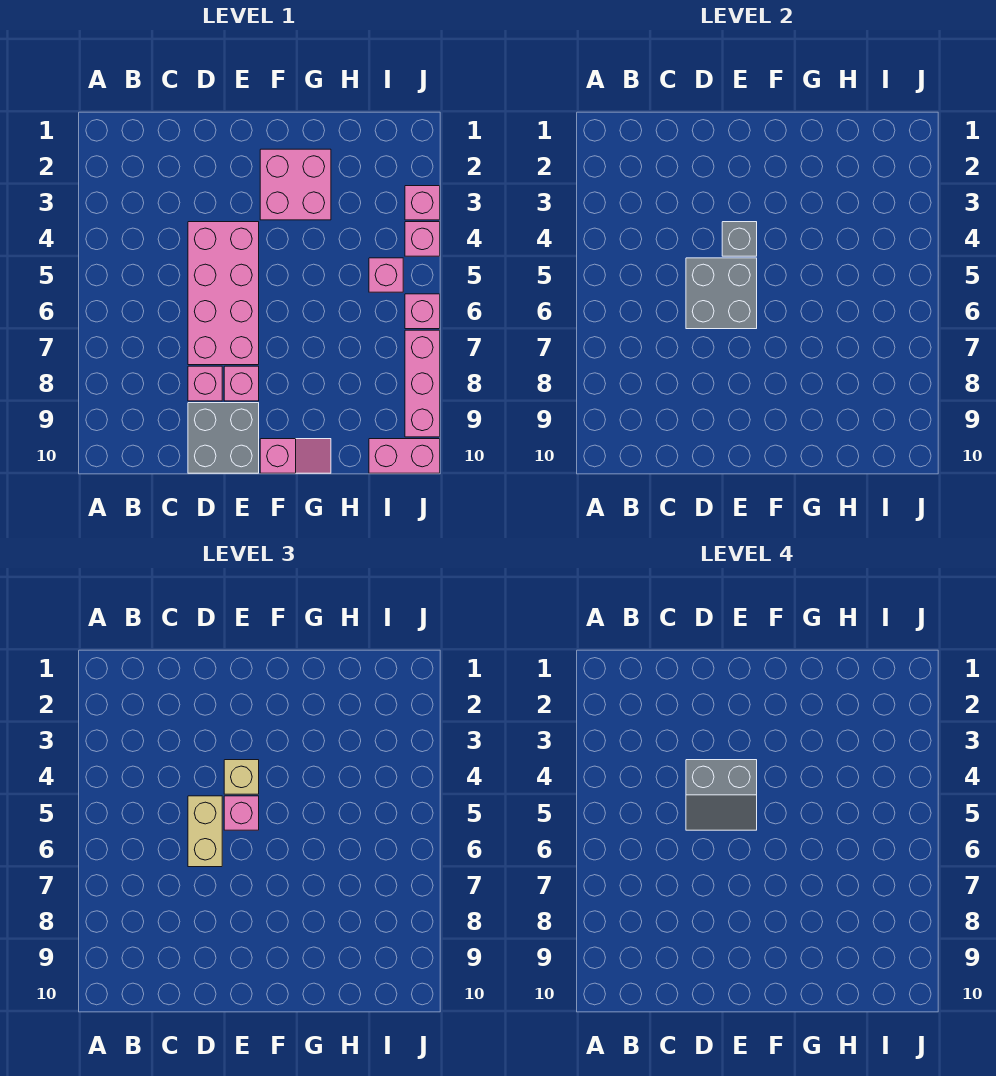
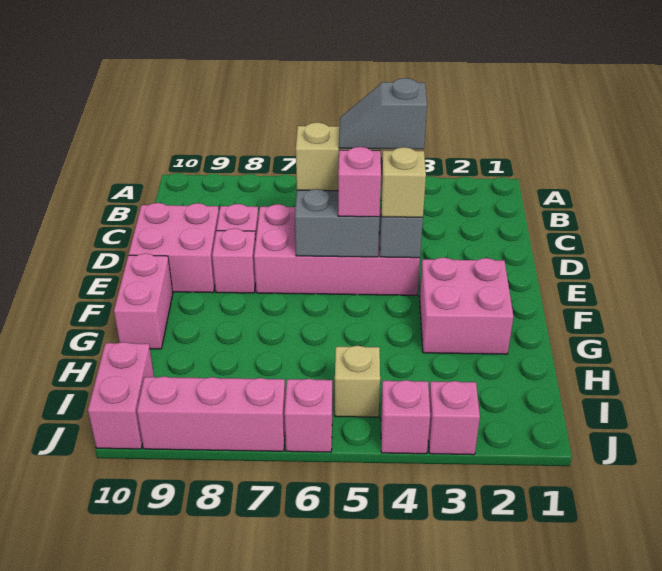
grey 2x2 slope [686,760,757,830] -> grey 1x2 slope [339,78,427,149]
grey 2x2 brick [188,403,259,473] -> pink 2x2 brick [129,203,219,293]
pink 1x2 slope [260,439,331,473] -> pink 1x2 brick [114,253,173,349]
pink 1x1 brick [369,258,403,292] -> tan 1x1 brick [335,346,380,417]

